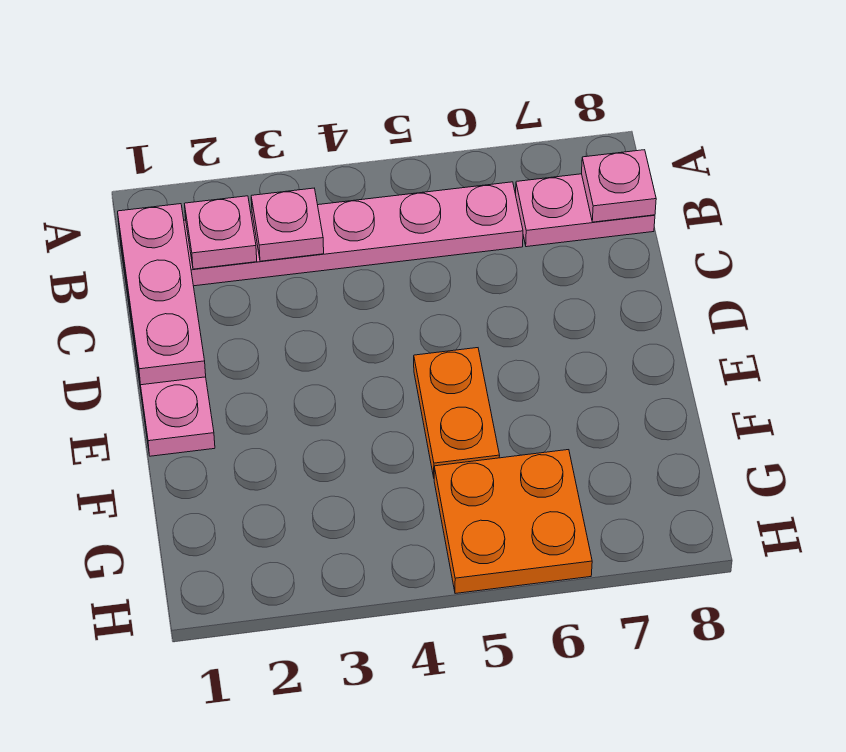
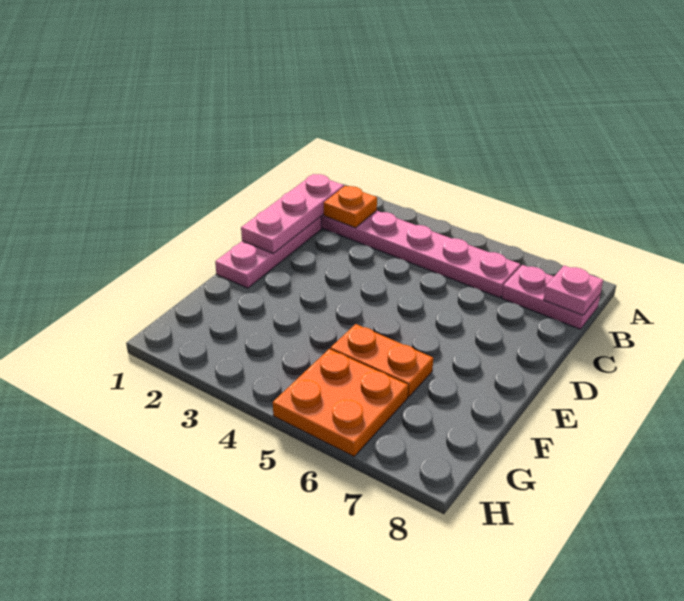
pink 1x1 plate [185,196,257,269] -> orange 1x1 plate [324,186,377,228]
pink 1x1 plate [251,188,324,261] -> none
orange 1x2 plate [414,348,500,477] -> orange 1x2 plate turned to [330,324,433,397]

